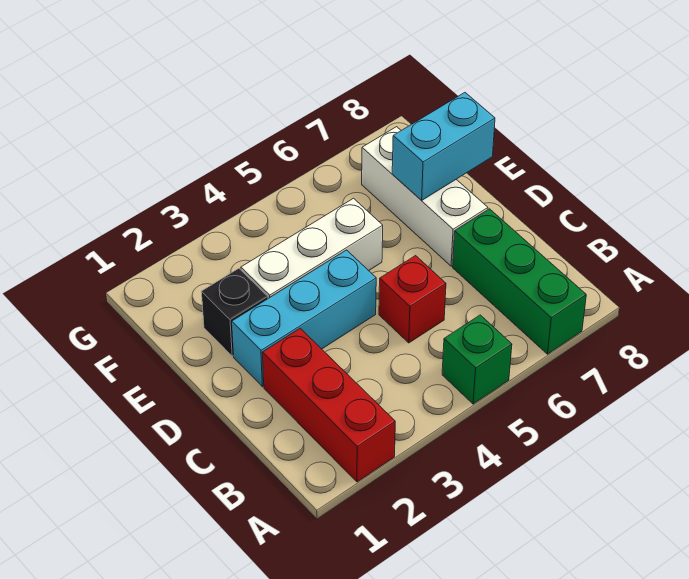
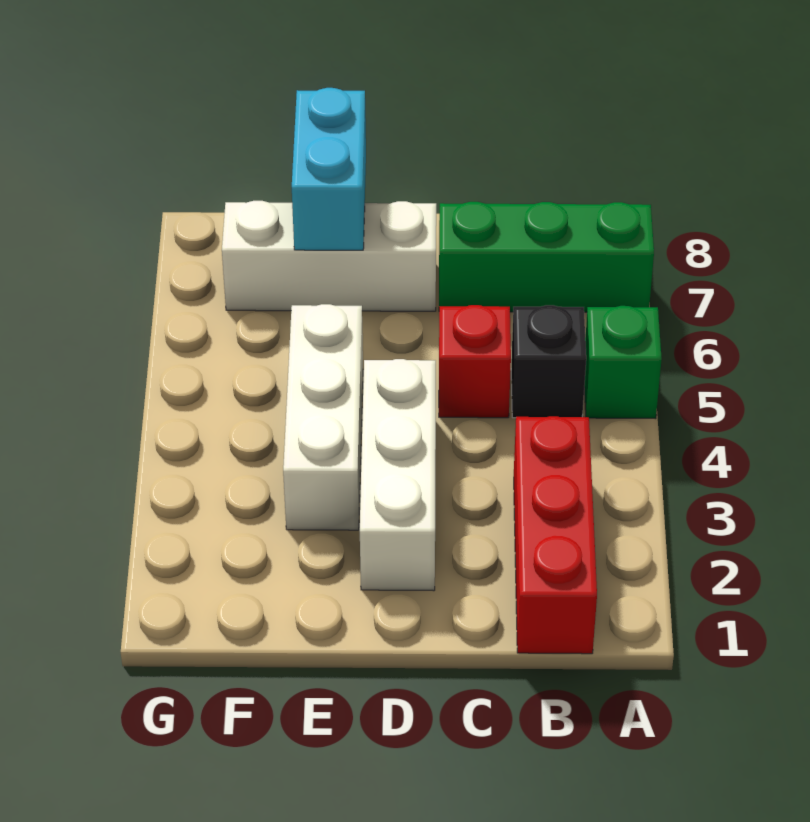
red 1x3 brick [262,328,395,482] -> red 1x3 brick turned to [514,416,597,654]
cyan 1x3 brick [232,250,376,387] -> white 1x3 brick [360,359,436,591]
black 1x1 brick [201,268,268,356] -> black 1x1 brick moved to [511,305,586,418]

